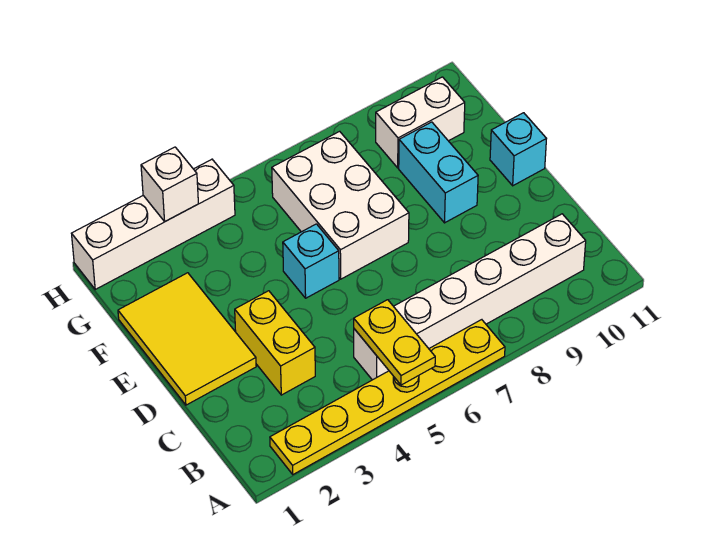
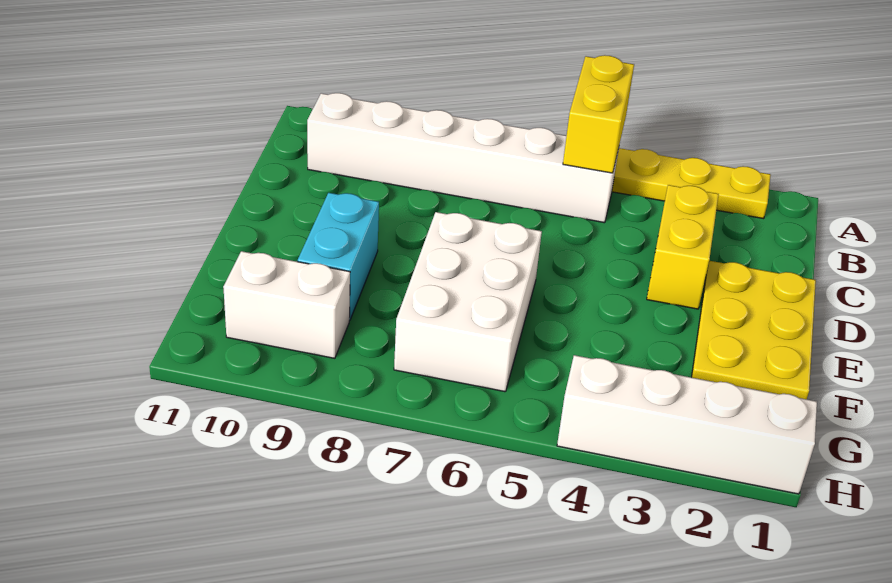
yellow 1x2 plate [354,300,435,385] -> yellow 1x2 brick [563,55,634,173]
yellow 2x3 tile [118,273,256,405] -> yellow 2x3 plate [692,261,816,399]
cyan 1x1 brick [283,224,339,298] -> none
cyan 1x1 brick [490,113,546,186] -> none
white 1x1 brick [141,147,198,221] -> none

